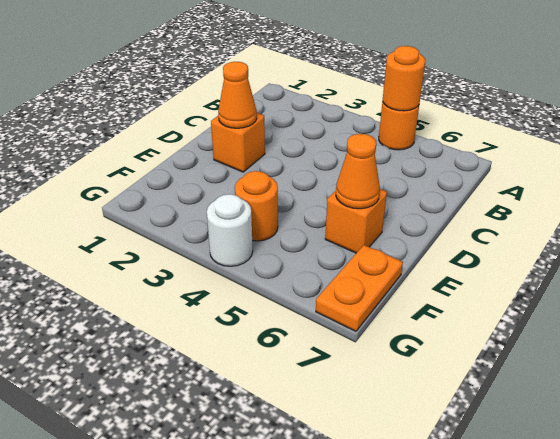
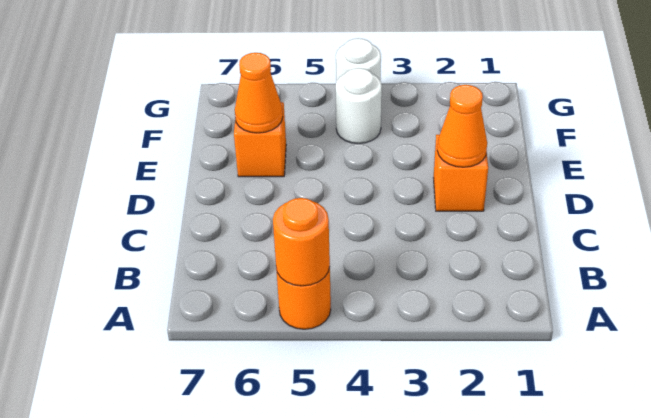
orange 1x1 round brick [235,171,278,241] -> white 1x1 round brick [336,68,382,144]
orange 1x2 plate [316,245,403,331] -> none

